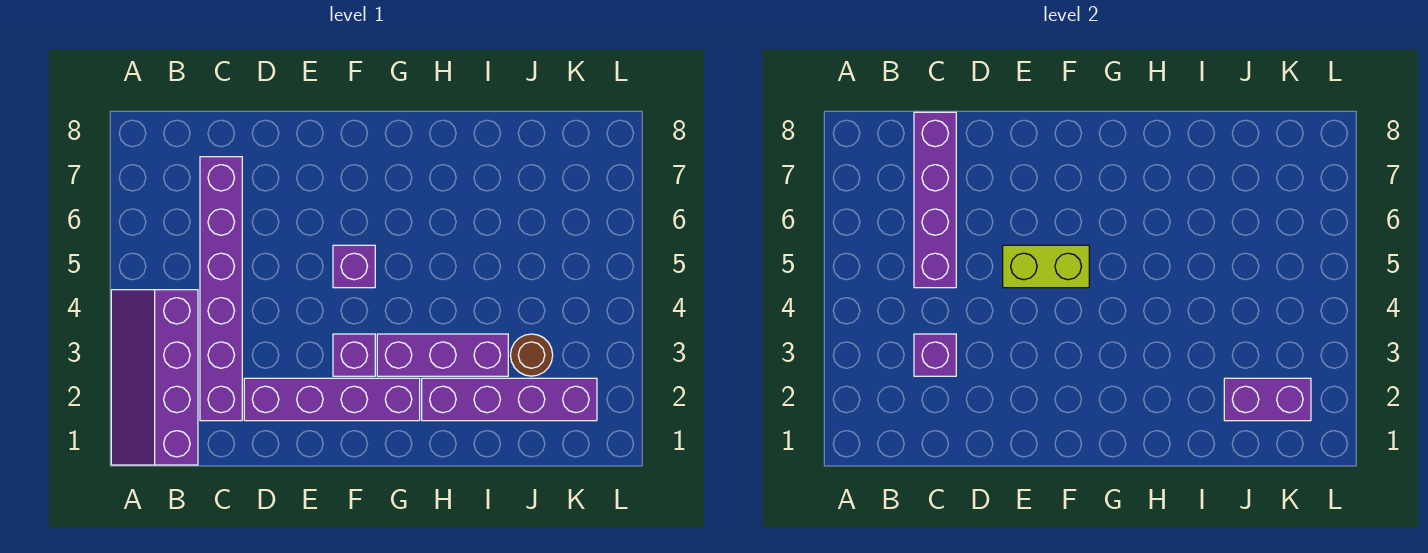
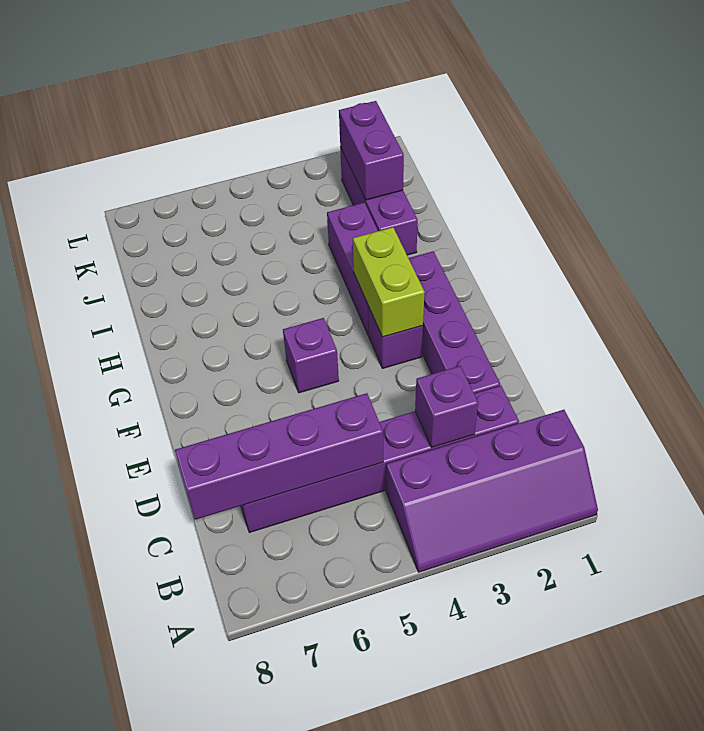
lime 1x2 brick [1003,245,1089,288] -> lime 1x2 brick moved to [353,227,425,337]
purple 1x4 brick [422,378,597,421] -> purple 1x3 brick [340,147,418,255]
brown 1x1 round brick [511,334,553,376] -> none

